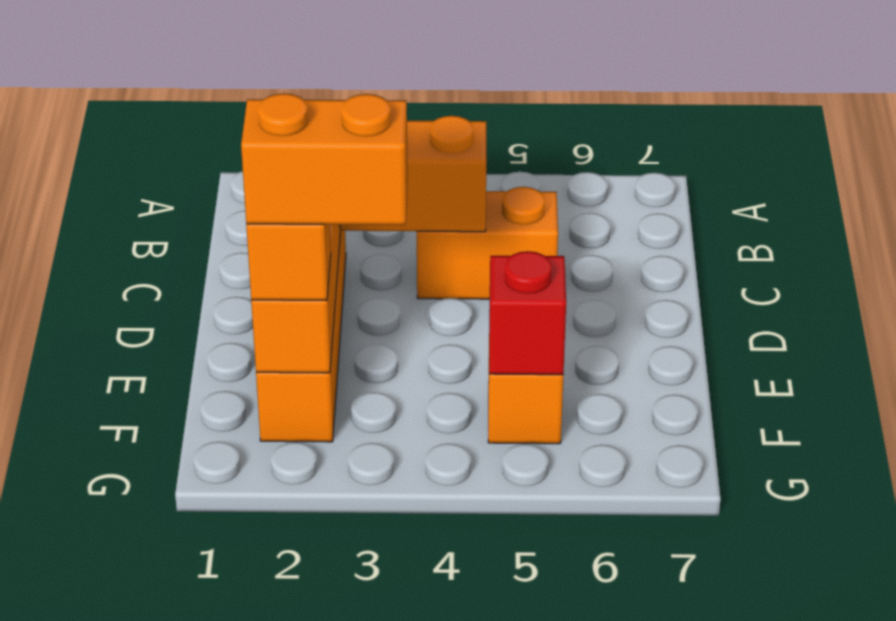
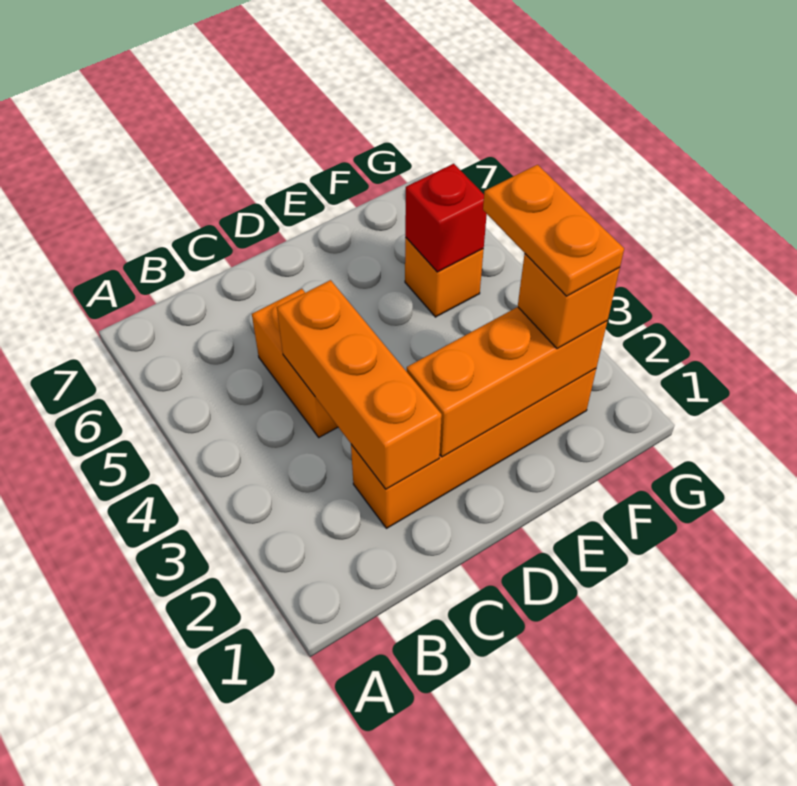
orange 1x2 brick [241,93,408,225] -> orange 1x2 plate [483,165,624,296]

